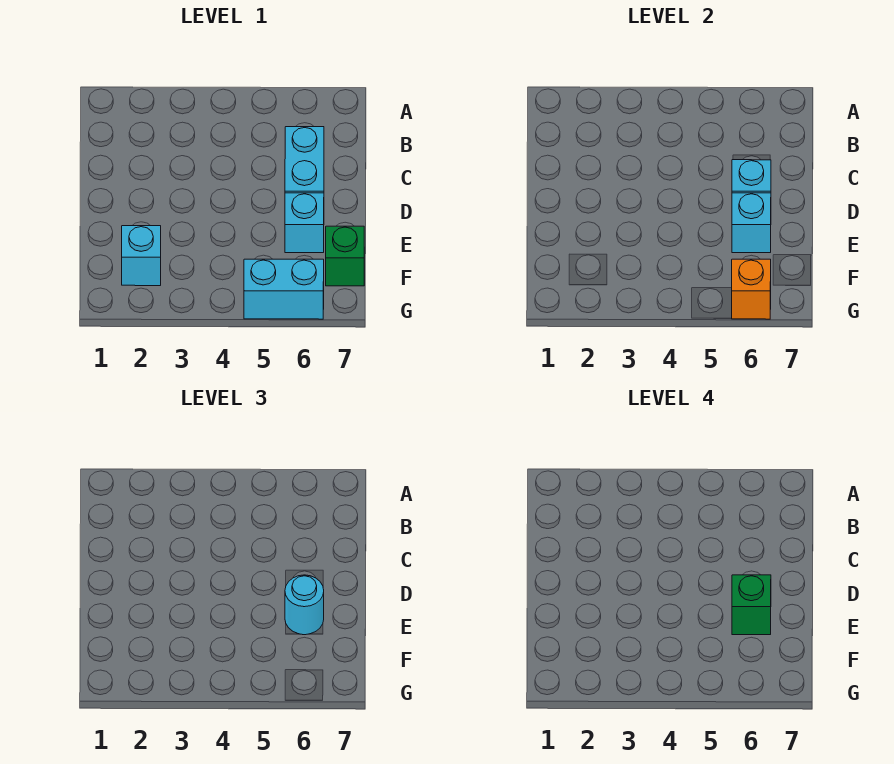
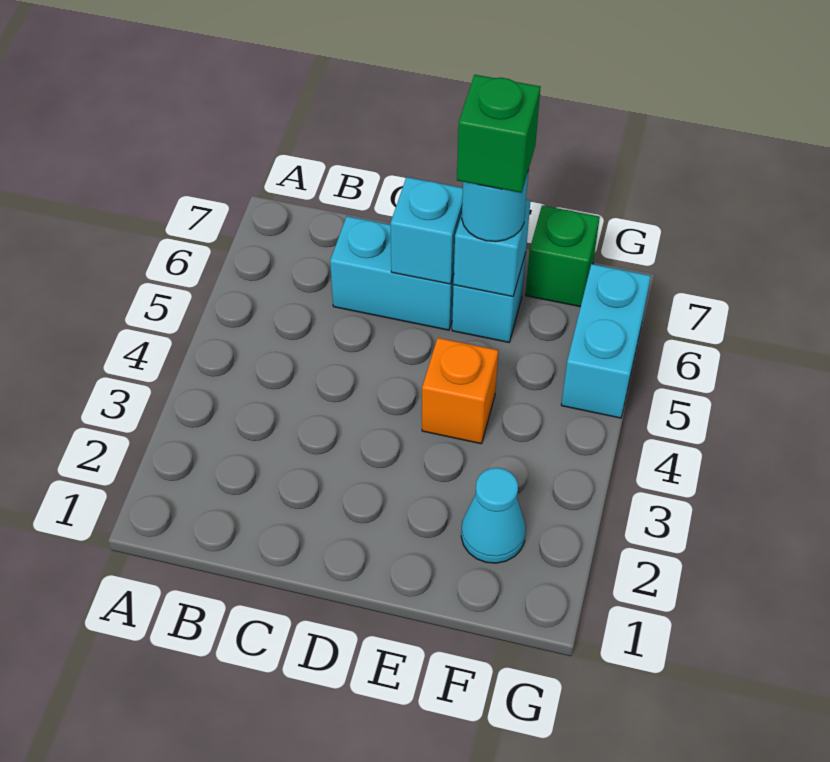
cyan 1x1 brick [122,226,161,286] -> cyan 1x1 cone [461,468,526,563]
orange 1x1 brick [731,259,771,319] -> orange 1x1 brick moved to [422,338,498,444]

